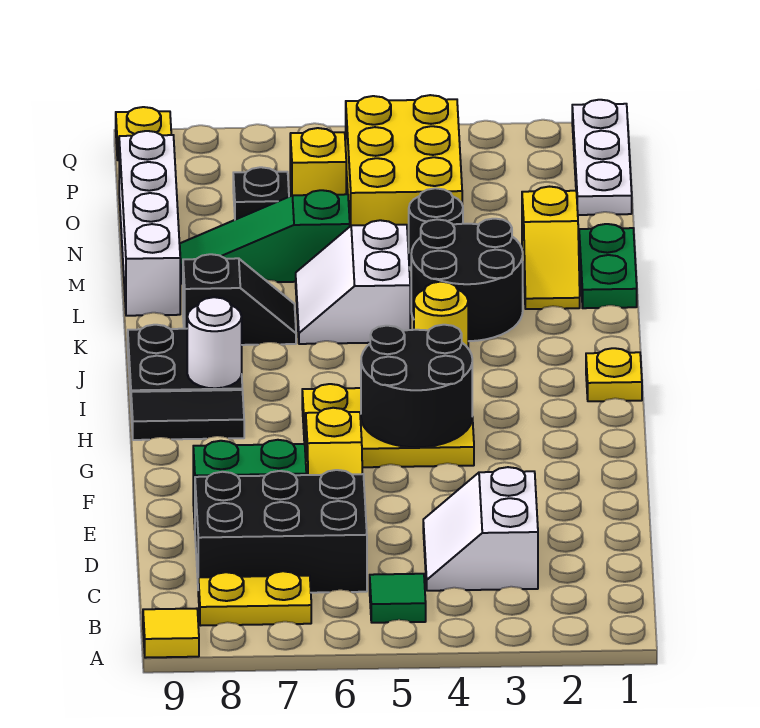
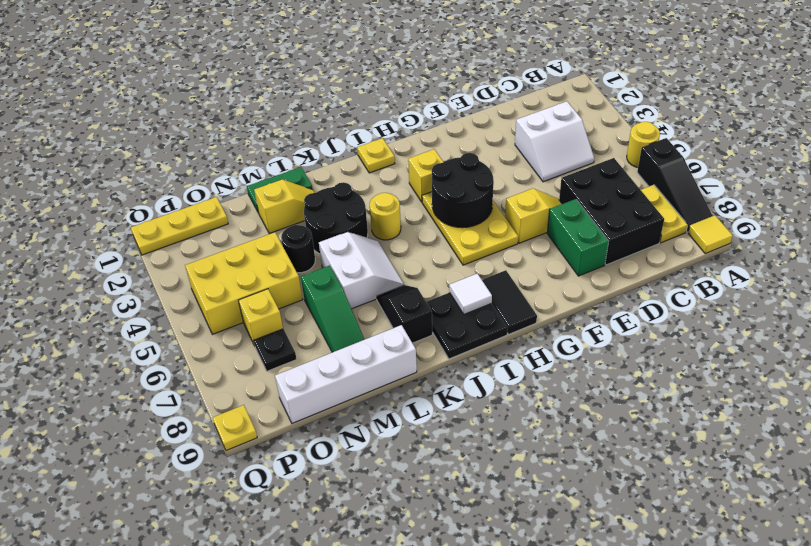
none -> yellow 1x1 round brick [627,122,660,167]
none -> black 1x3 slope [637,138,712,232]
green 1x1 tile [370,574,426,623] -> none
none -> yellow 1x1 brick [408,149,443,202]
white 1x1 round brick [187,297,242,388] -> white 1x1 tile [449,274,492,314]
white 2x2 slope [296,220,410,344] -> white 2x2 slope turned to [319,232,404,309]
white 1x3 plate [572,100,632,215] -> yellow 1x3 plate [131,197,228,255]

